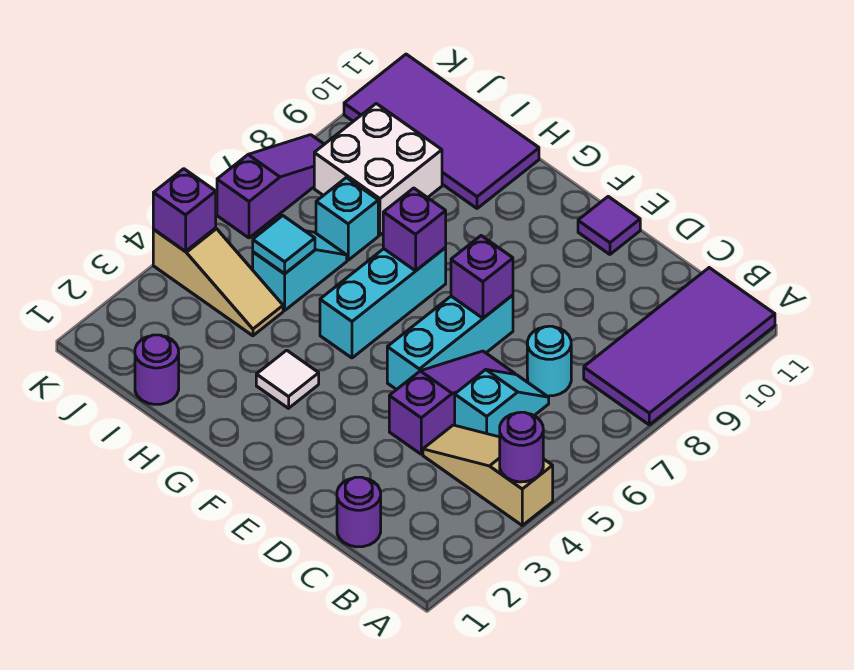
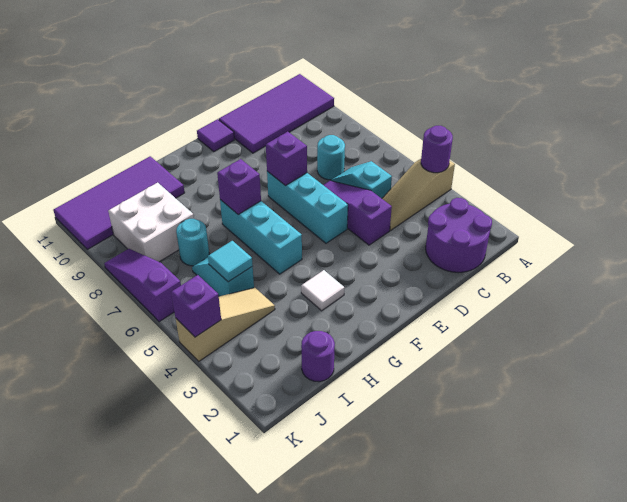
purple 2x4 tile [584,268,775,425] -> purple 2x4 tile turned to [219,74,334,153]
purple 1x1 round brick [337,477,381,547] -> purple 2x2 round brick [426,198,492,272]
cyan 1x1 brick [316,178,378,260] -> cyan 1x1 round brick [176,219,209,266]

